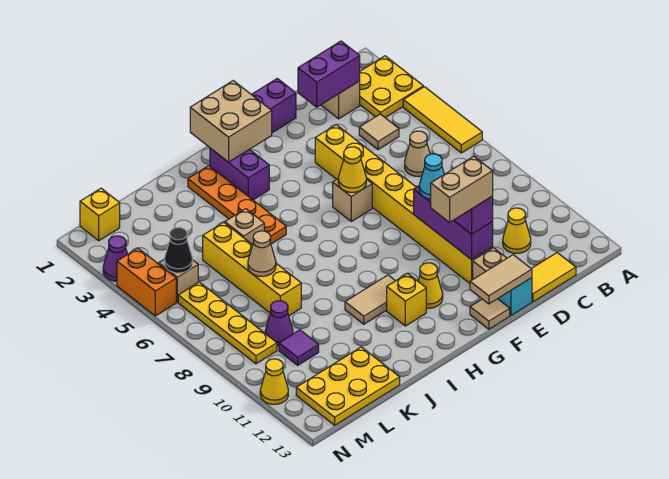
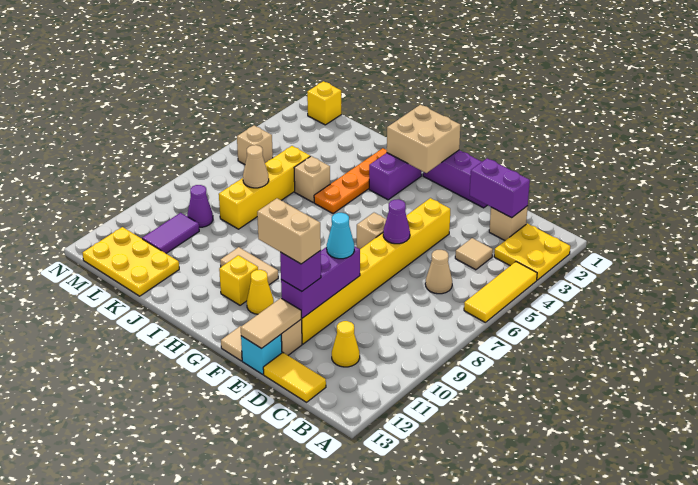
tan 1x2 tile [470,255,532,304] -> tan 1x2 tile turned to [241,298,301,349]
yellow 1x1 cone [338,147,366,192] -> none
purple 1x1 tile [279,330,319,365] -> purple 1x2 tile [142,213,199,253]
black 1x1 cone [165,228,193,273] -> none
yellow 1x4 plate [178,282,277,364] -> none
purple 1x1 cone [103,236,128,281] -> purple 1x1 cone moved to [383,199,410,244]
orange 1x2 brick [117,248,176,316] -> none
yellow 1x1 cone [260,359,288,404] -> none

